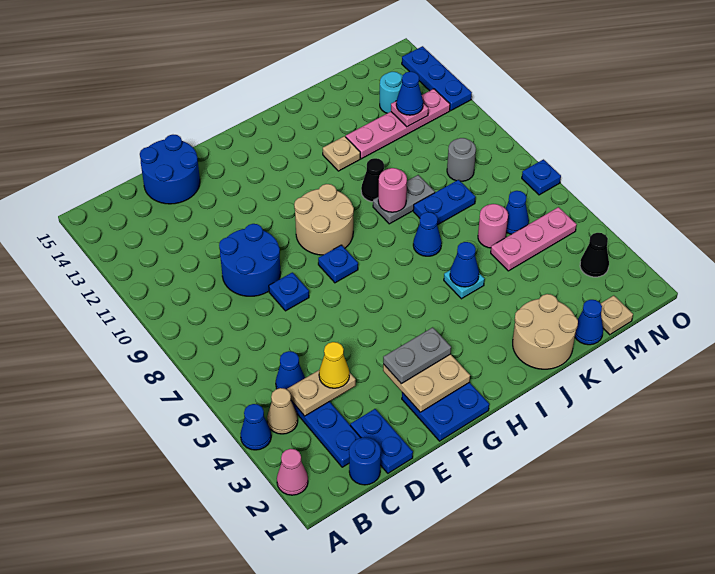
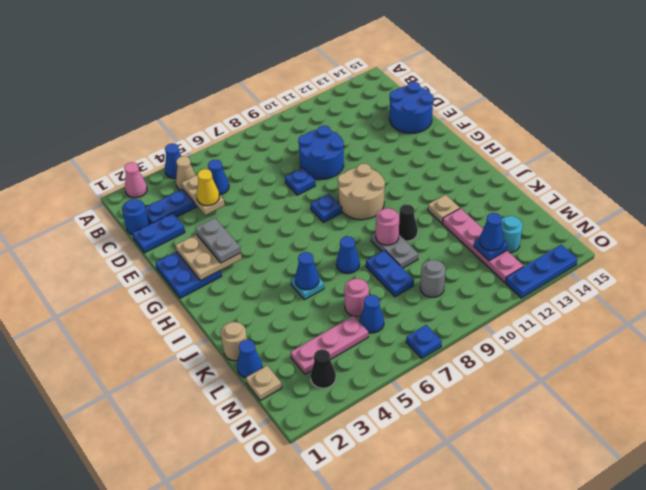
tan 2x2 round brick [513,294,578,369] -> tan 1x1 round brick [221,322,247,361]
pink 1x3 plate [491,207,577,271] -> pink 1x3 plate turned to [291,316,368,374]
pink 1x1 plate [391,101,428,127] -> blue 1x1 plate [474,237,508,261]

